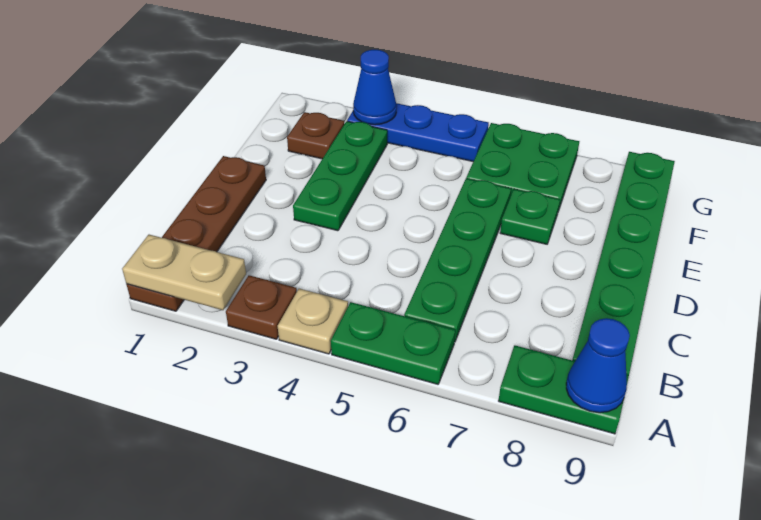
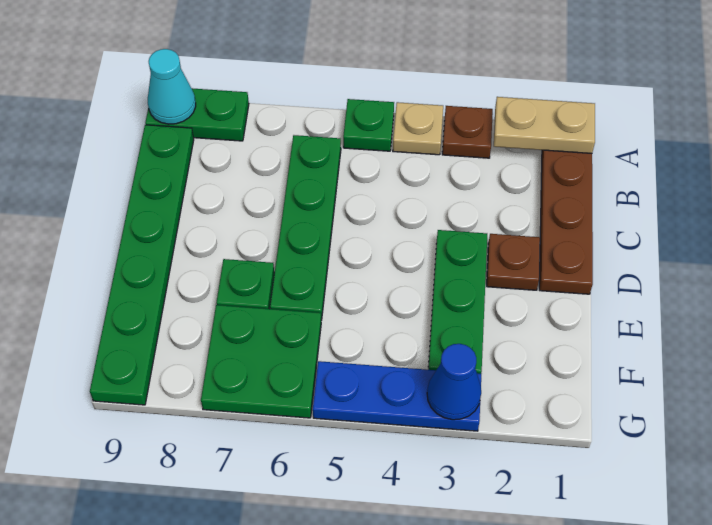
green 1x2 plate [331,302,455,384] -> green 1x1 plate [343,99,394,151]
blue 1x1 cone [566,318,630,413] -> cyan 1x1 cone [148,49,196,124]
brown 1x1 plate [287,112,344,159] -> brown 1x1 plate moved to [487,234,540,290]

